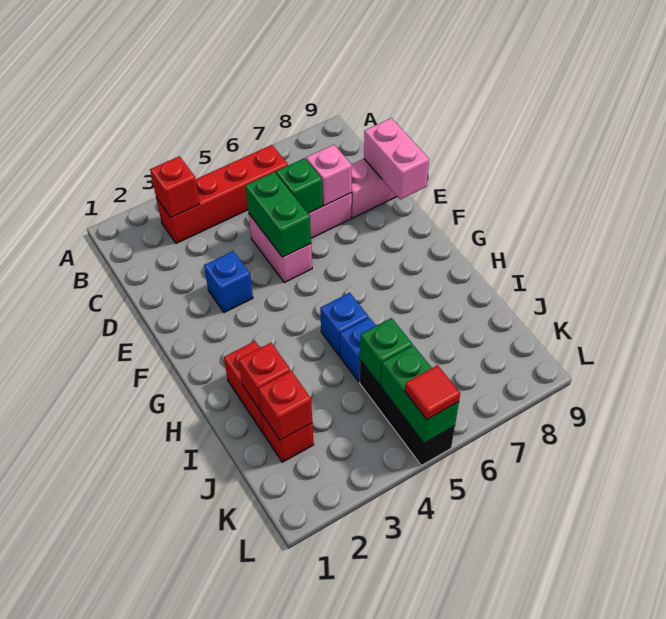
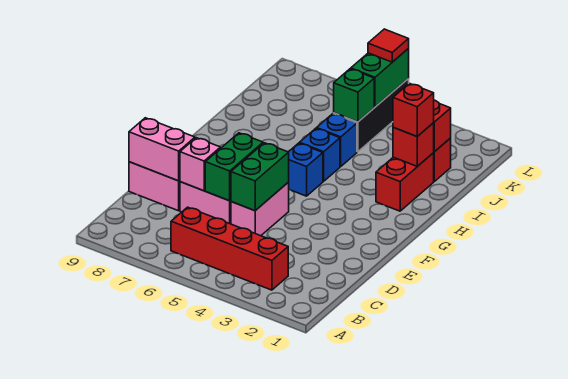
red 1x1 brick [150,156,200,217] -> red 1x1 brick moved to [393,83,434,136]
green 1x1 brick [276,158,323,213] -> green 1x2 brick [205,133,263,201]
pink 1x2 brick [364,118,429,200] -> pink 1x2 brick turned to [129,118,195,181]
blue 1x1 brick [204,251,253,313] -> blue 1x1 brick moved to [289,143,323,196]

